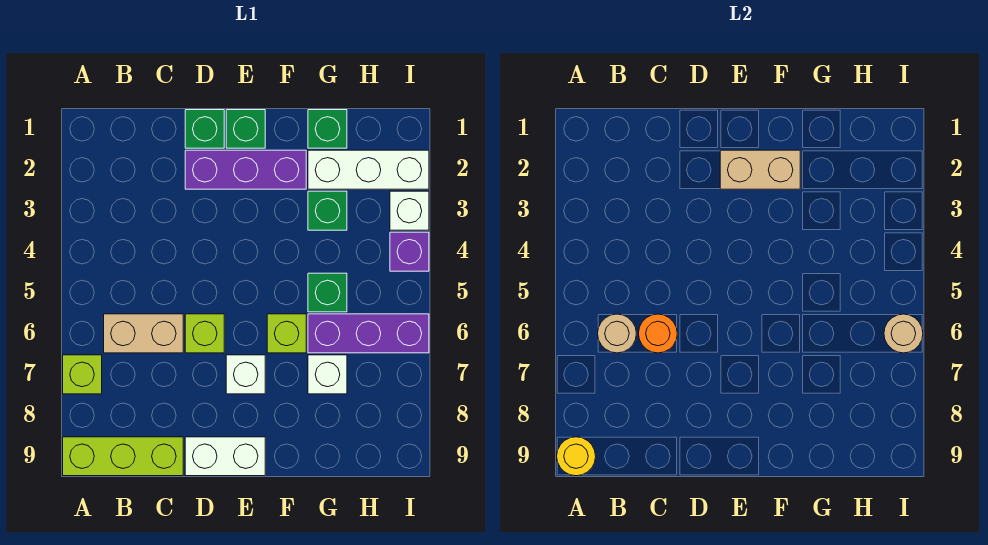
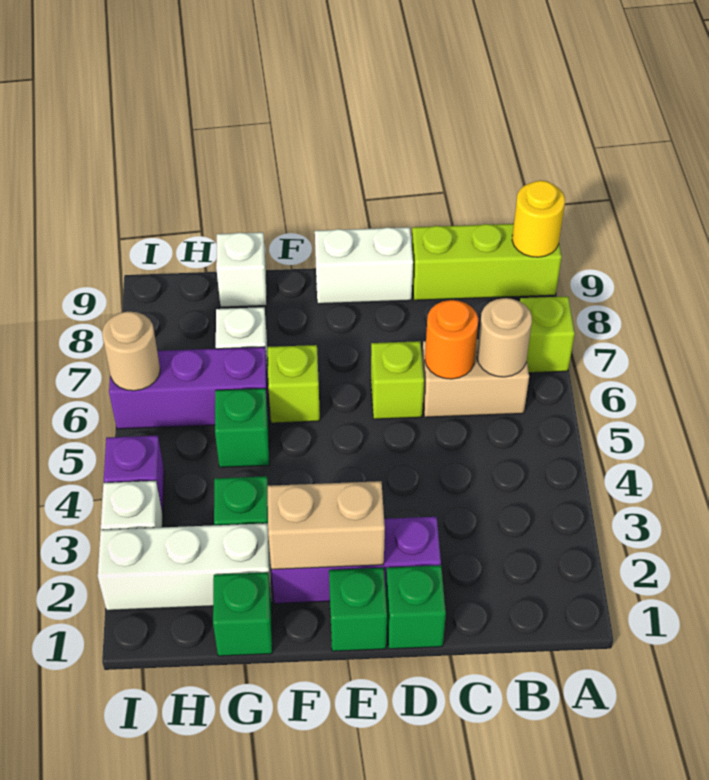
white 1x1 brick [226,355,265,394] -> white 1x1 brick moved to [216,232,267,307]

